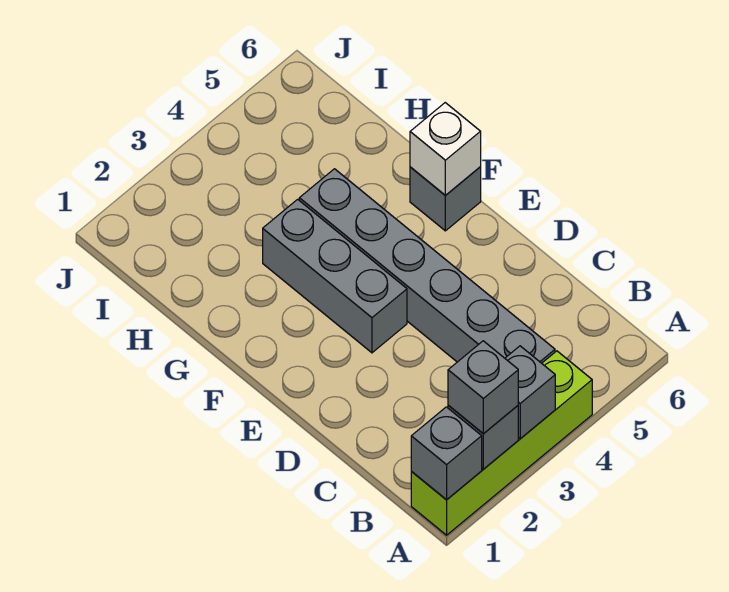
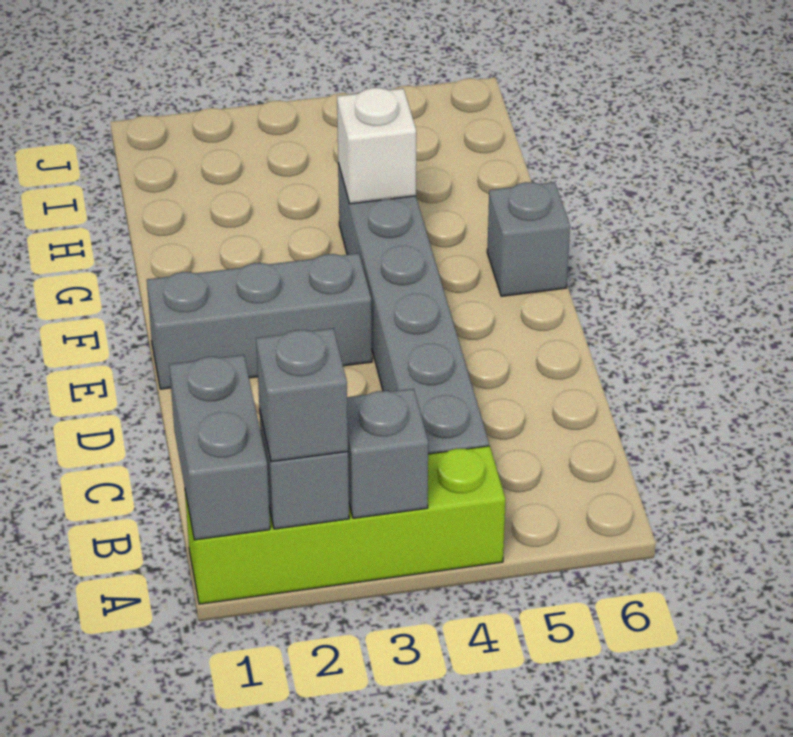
grey 1x1 brick [411,407,482,500] -> grey 1x2 brick [169,355,270,540]
grey 1x3 brick [263,199,407,353] -> grey 1x3 brick turned to [147,253,372,389]
white 1x1 brick [410,103,481,195] -> white 1x1 brick moved to [337,88,416,204]

